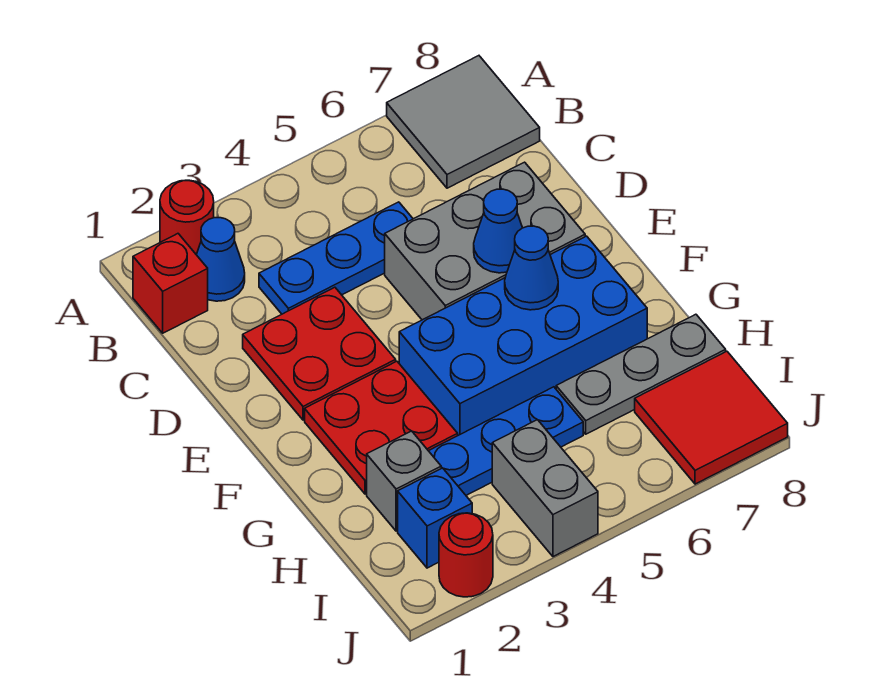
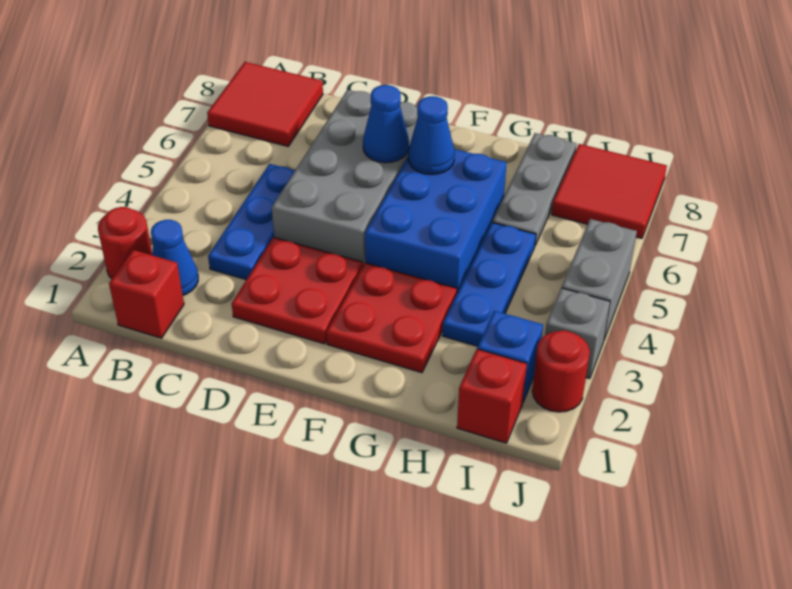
grey 2x2 tile [387,56,540,188] -> red 2x2 tile [207,62,323,146]
grey 2x3 brick [385,162,585,320] -> grey 2x4 brick [272,90,418,265]
blue 2x4 brick [399,236,647,435] -> blue 2x3 brick [365,149,507,293]
grey 1x1 brick [367,431,441,531] -> grey 1x1 brick moved to [545,288,610,379]
none -> red 1x1 brick [457,349,527,443]
grey 1x2 brick [492,420,598,557] -> grey 1x2 brick turned to [562,219,637,339]

